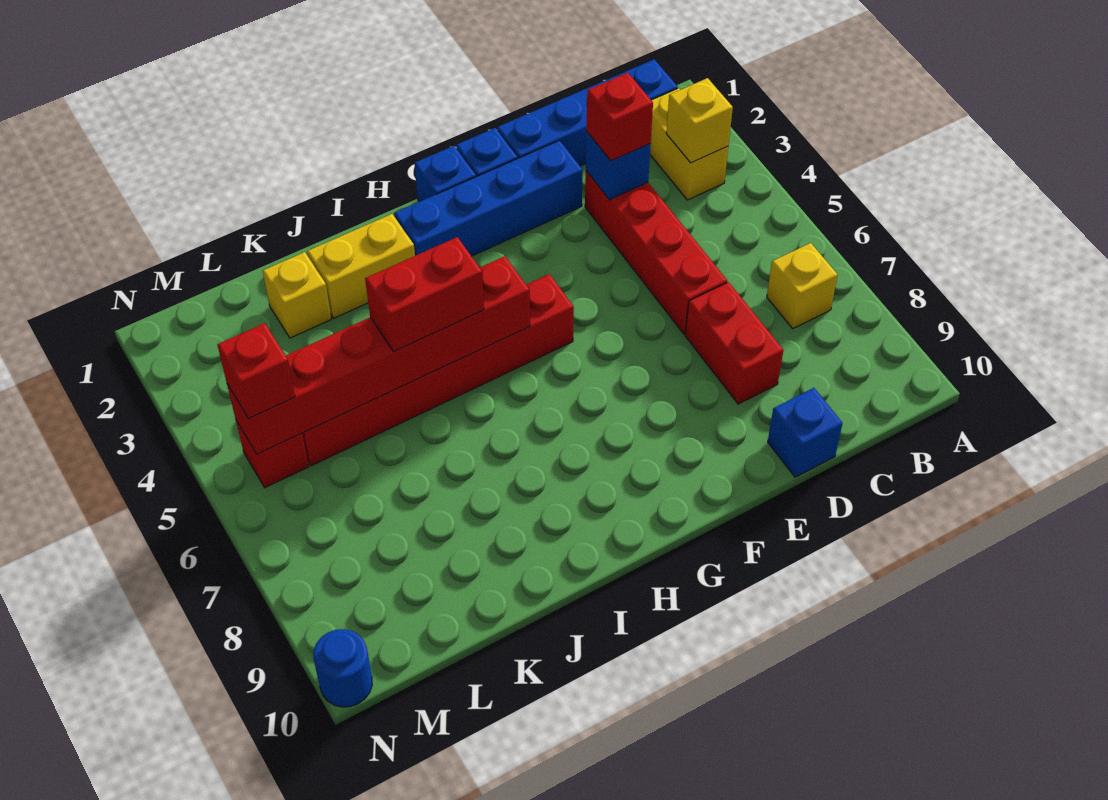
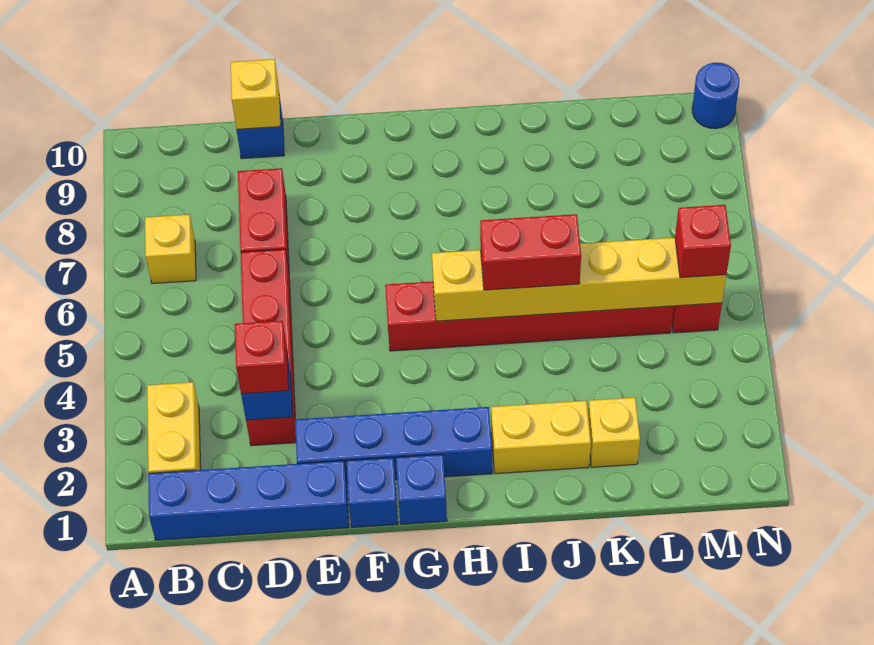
yellow 1x1 brick [666,78,733,163] -> yellow 1x1 brick moved to [231,59,280,129]
red 1x6 brick [227,256,530,454] -> yellow 1x6 brick [432,238,726,321]

